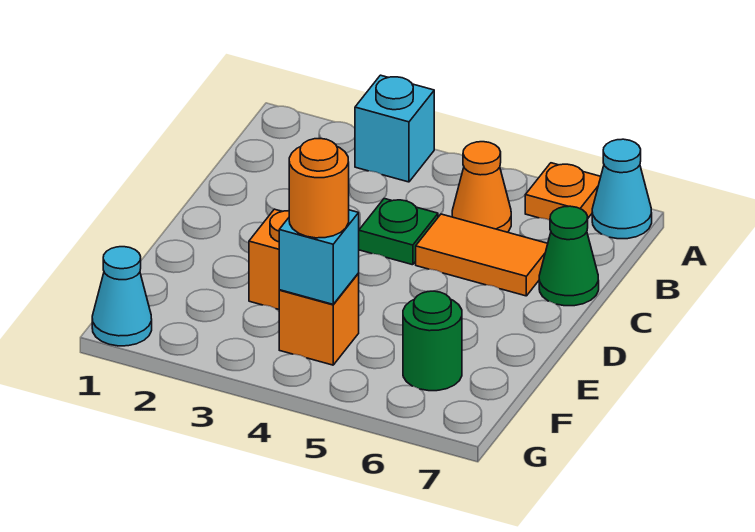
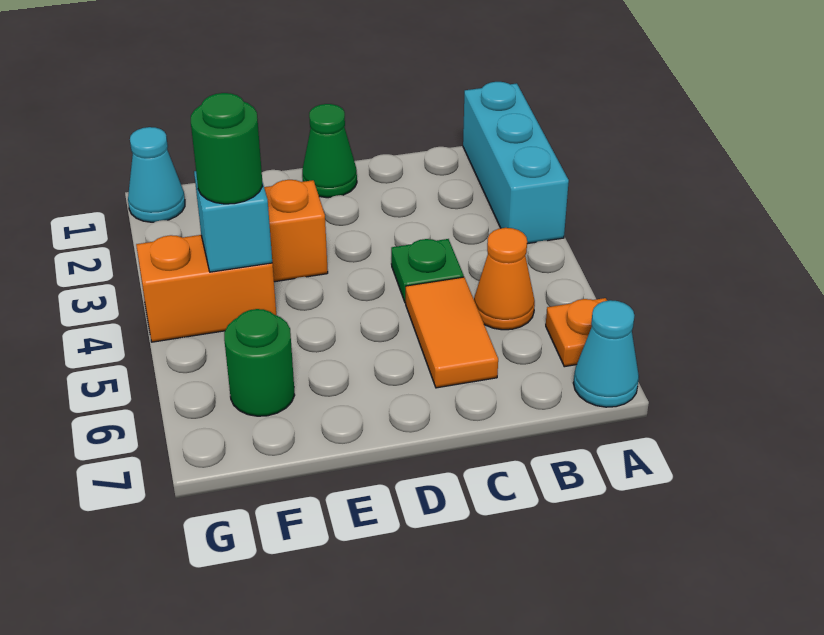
cyan 1x1 brick [355,75,434,182] -> cyan 1x3 brick [463,82,569,244]
green 1x1 cone [539,206,599,306] -> green 1x1 cone moved to [302,104,357,198]
orange 1x1 brick [279,274,359,365] -> orange 1x2 brick [136,235,276,342]
orange 1x1 round brick [289,139,349,238] -> green 1x1 round brick [191,93,262,204]

